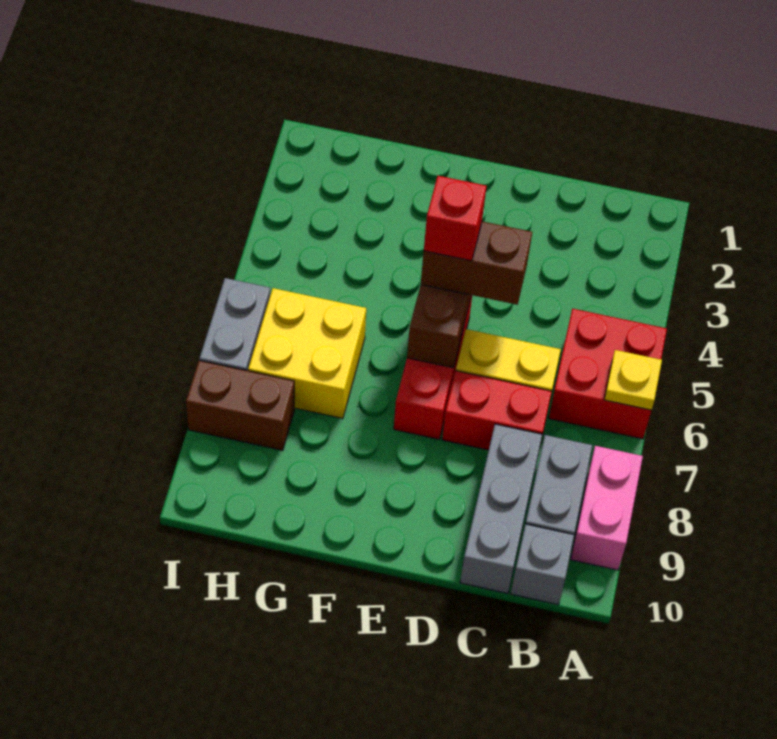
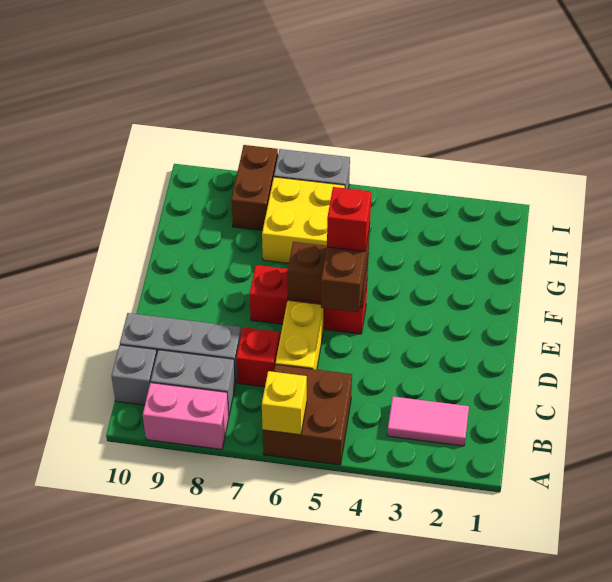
red 2x2 brick [549,309,667,439] -> brown 2x2 brick [263,364,352,465]
yellow 1x1 plate [604,350,662,410] -> yellow 1x1 brick [262,371,307,435]
none -> pink 1x2 tile [387,397,469,446]
red 1x2 brick [442,371,552,450] -> red 1x1 brick [236,327,280,387]

